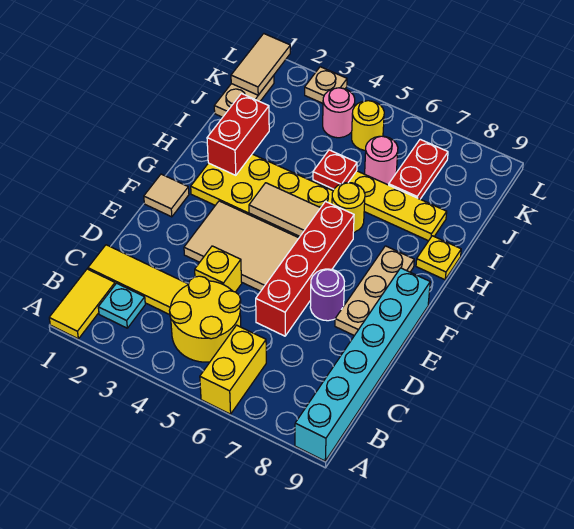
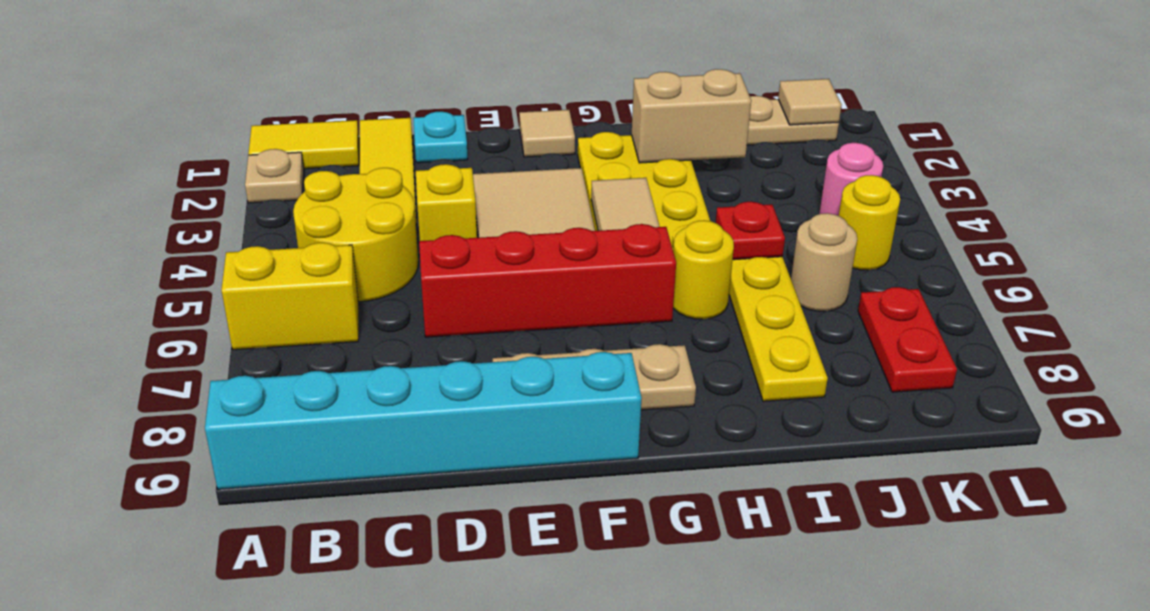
cyan 1x1 plate [98,283,145,328] -> cyan 1x1 plate moved to [413,111,468,163]
purple 1x1 round brick [310,269,344,321] -> none
red 1x2 brick [207,94,269,175] -> tan 1x2 brick [632,69,751,163]
yellow 1x1 plate [416,236,461,280] -> none
pink 1x1 round brick [365,136,398,185] -> tan 1x1 round brick [791,213,857,311]
red 1x2 plate [389,139,448,199] -> red 1x2 plate turned to [858,287,957,392]
tan 1x2 tile [231,34,290,95] -> tan 1x1 tile [778,79,841,125]
tan 1x1 plate [305,67,347,103] -> tan 1x1 plate moved to [245,149,304,203]

